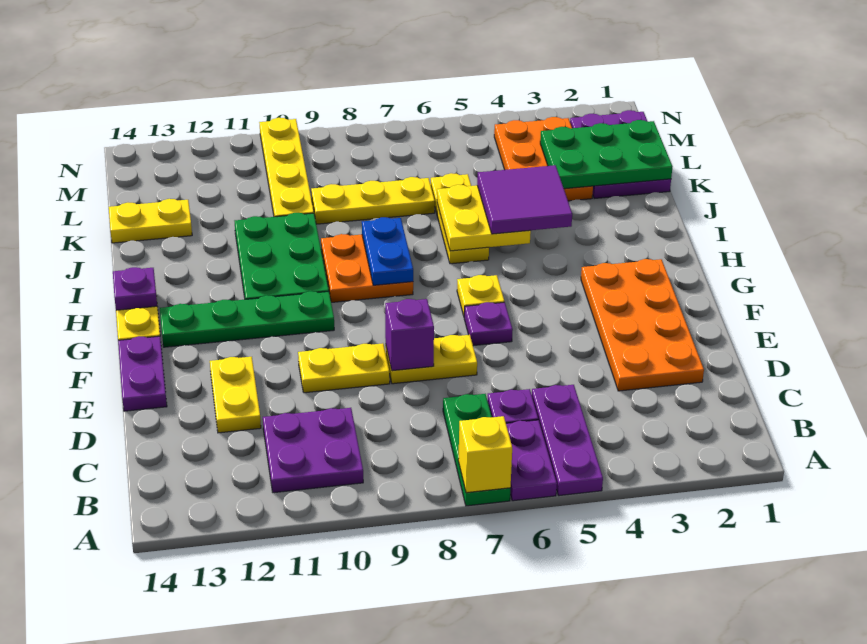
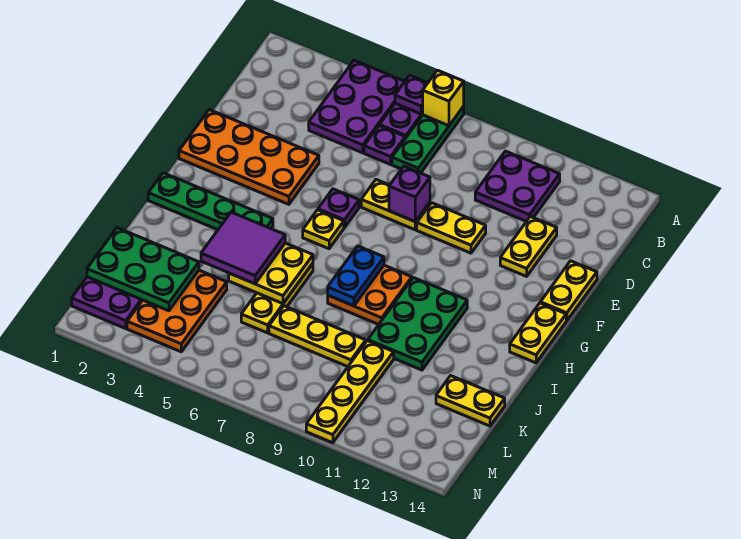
purple 1x3 plate [532,385,603,496] -> purple 2x3 plate [309,60,405,153]
orange 2x4 plate [581,259,704,391] -> orange 2x4 plate turned to [179,110,319,204]
purple 1x2 plate [118,336,167,411] -> yellow 1x2 plate [540,261,597,321]
green 1x4 plate [160,291,334,347] -> green 1x4 plate moved to [148,173,273,230]
purple 1x1 plate [113,267,157,310] -> purple 1x1 plate moved to [395,75,428,114]

